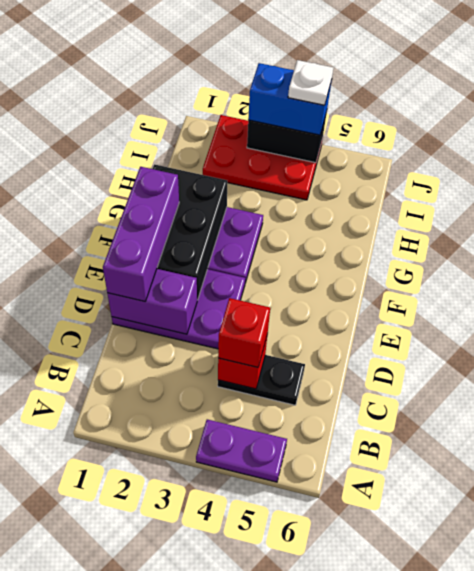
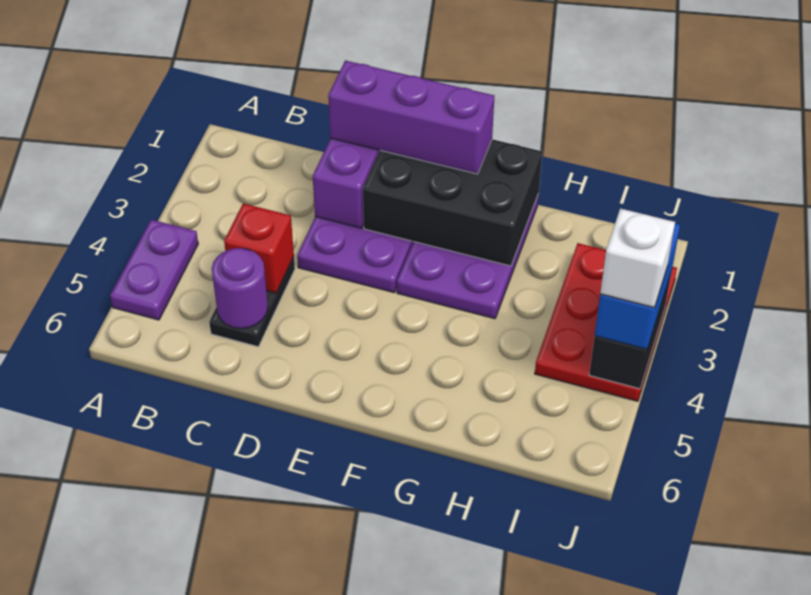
red 1x1 brick [218,298,270,367] -> none
none -> purple 1x1 round brick [212,248,268,329]
white 1x1 plate [288,60,333,105] -> white 1x1 brick [600,209,675,308]

